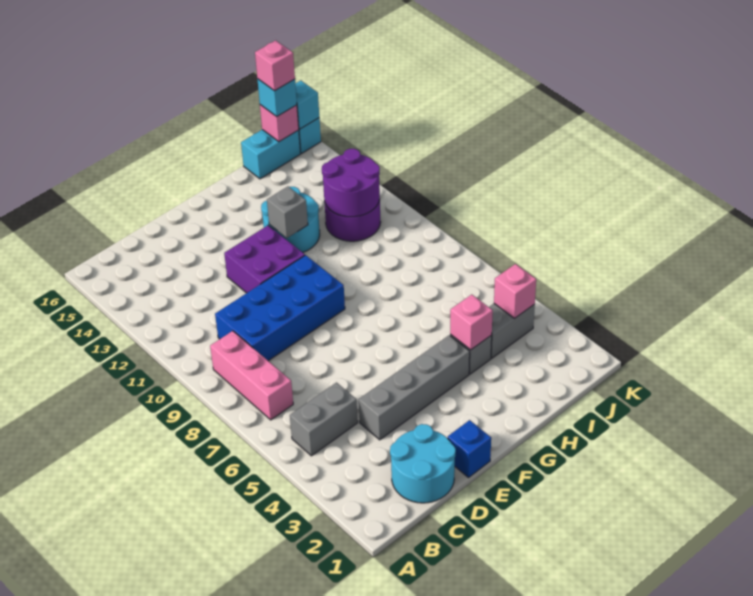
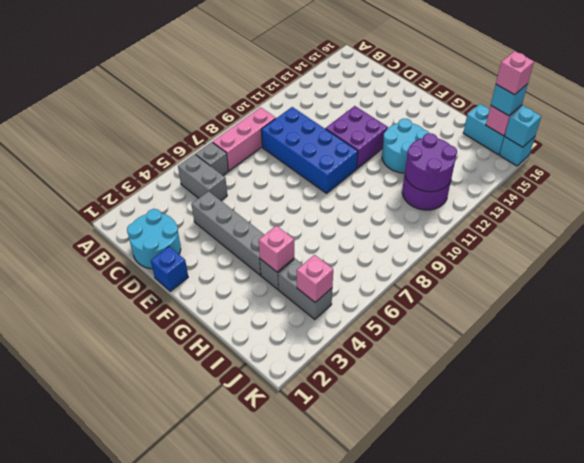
grey 1x1 brick [267,187,308,238] -> grey 1x1 brick moved to [195,142,228,175]

